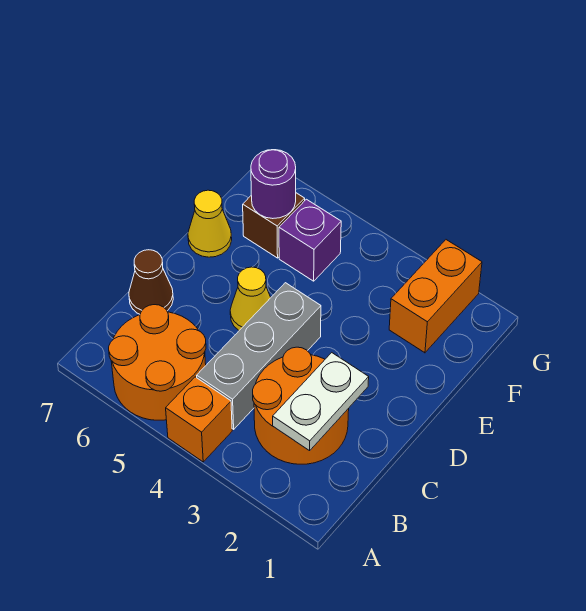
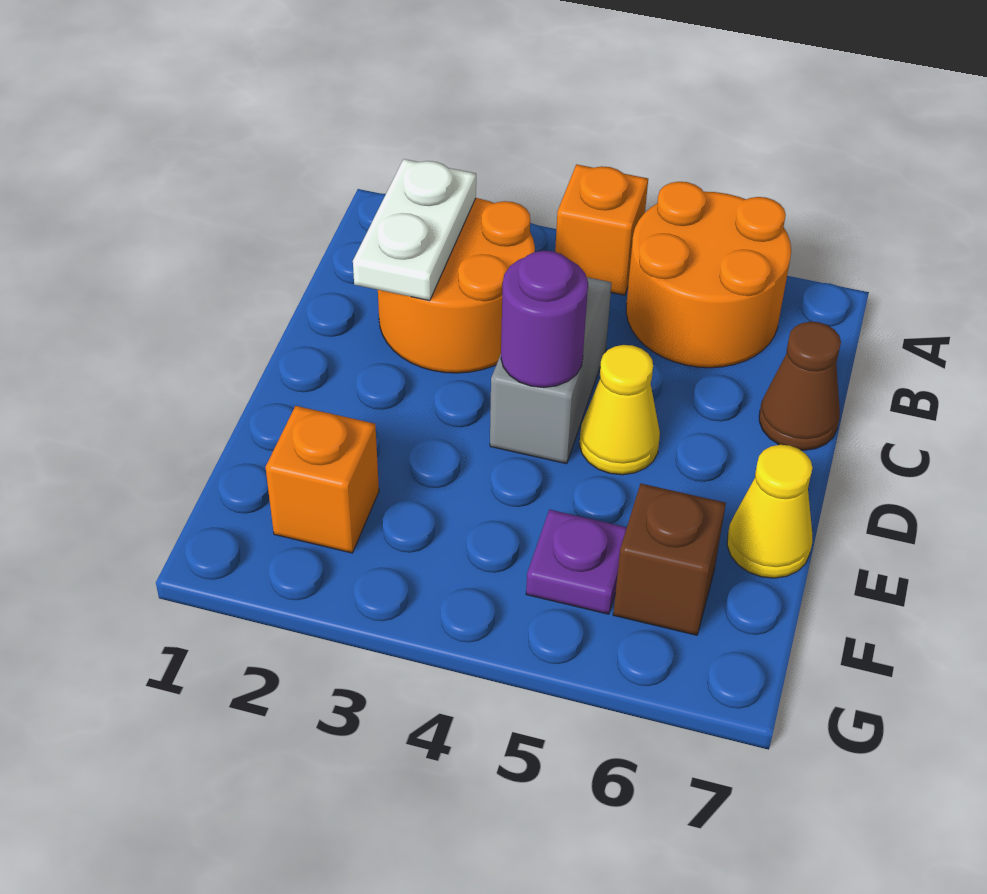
grey 1x3 brick [197,283,321,429] -> grey 1x2 brick [490,277,612,464]
orange 1x2 brick [389,240,482,353] -> orange 1x1 brick [266,406,379,553]
purple 1x1 brick [279,199,341,281] -> purple 1x1 plate [526,510,627,614]
purple 1x1 round brick [251,150,296,219] -> purple 1x1 round brick moved to [501,251,588,387]

